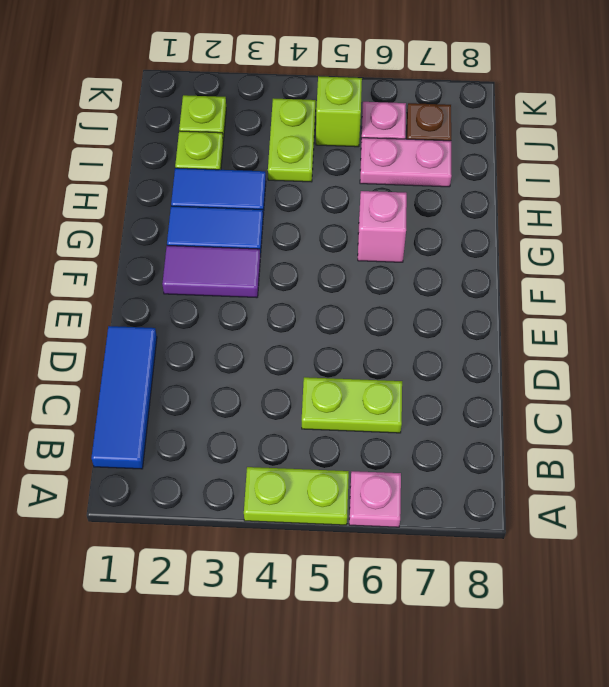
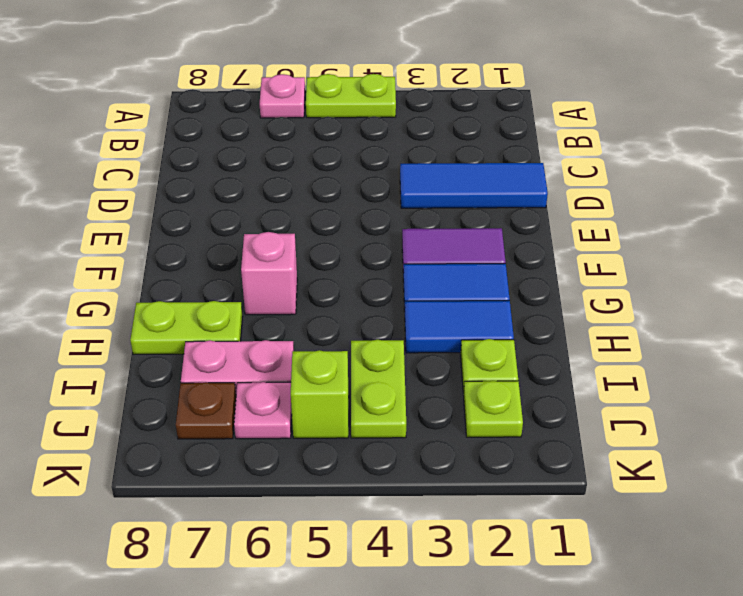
blue 1x3 tile [91,326,157,469] -> blue 1x3 tile turned to [400,163,548,208]
lime 1x2 plate [302,377,402,433] -> lime 1x2 plate moved to [130,301,242,354]

